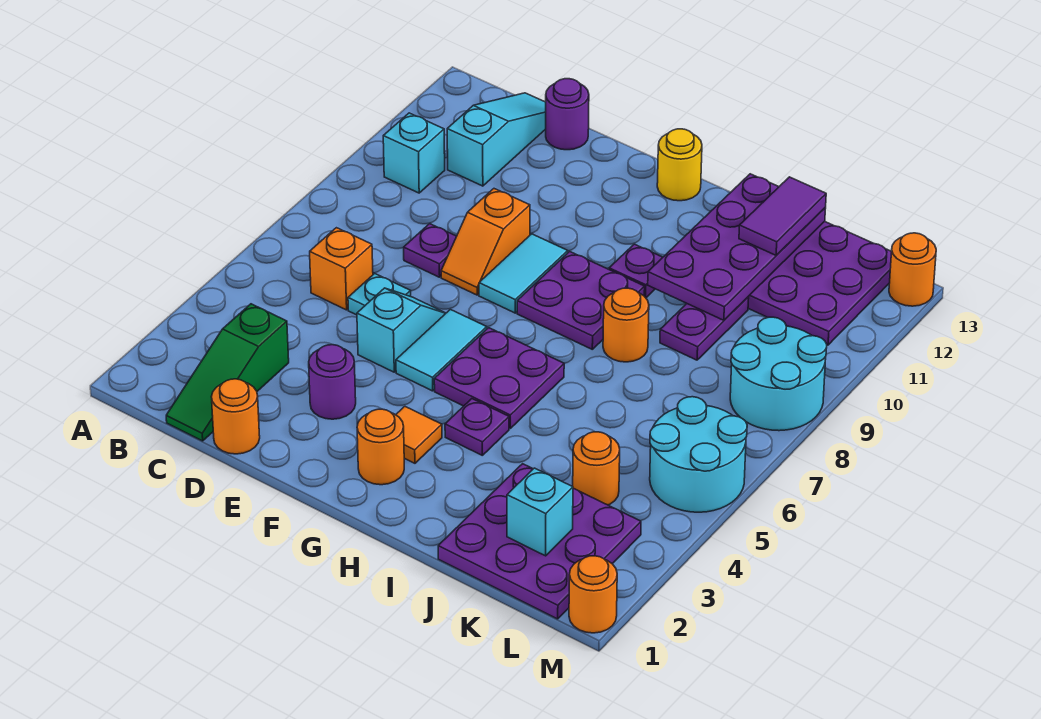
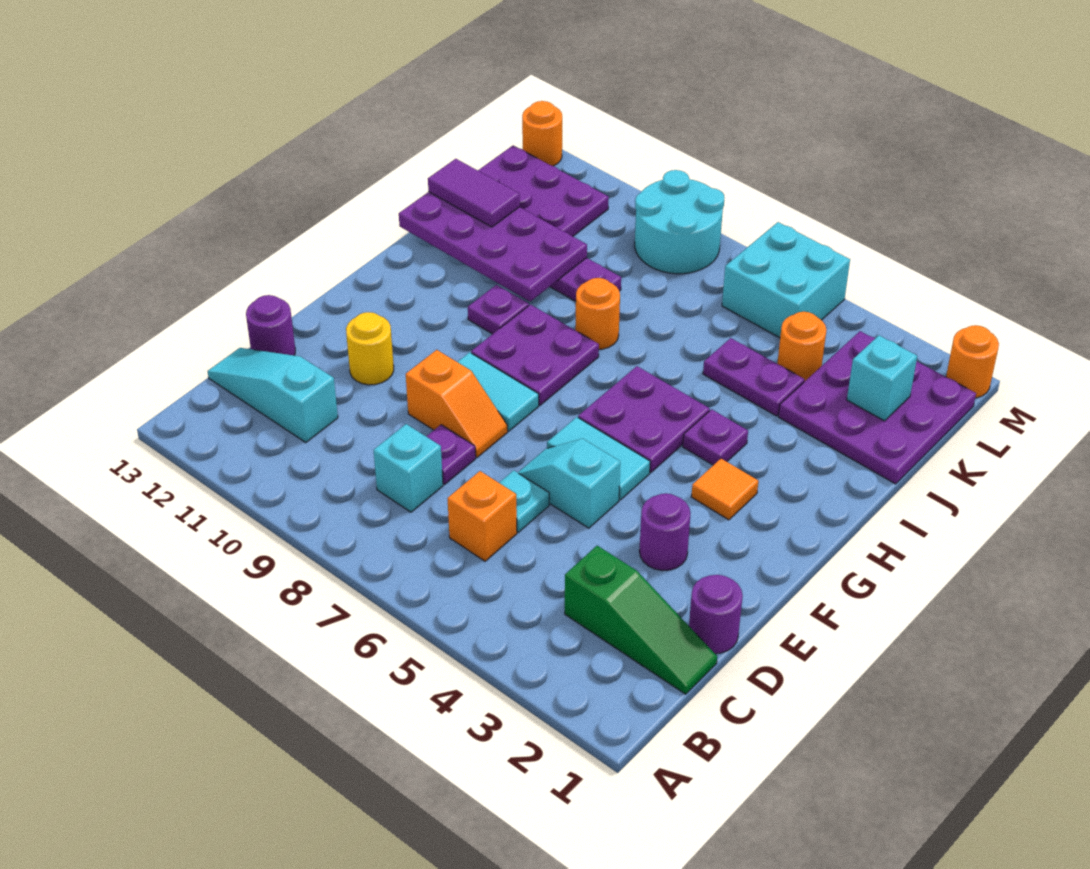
cyan 1x1 brick [383,113,445,193] -> cyan 1x1 brick moved to [374,424,443,512]
orange 1x1 round brick [211,379,260,454] -> purple 1x1 round brick [689,575,743,654]
orange 1x1 round brick [357,409,404,485] -> none
yellow 1x1 round brick [657,129,702,201] -> yellow 1x1 round brick moved to [346,312,394,385]
none -> purple 1x2 plate [703,338,804,416]
cyan 2x2 round brick [650,397,747,512] -> cyan 2x2 brick [722,222,850,338]

